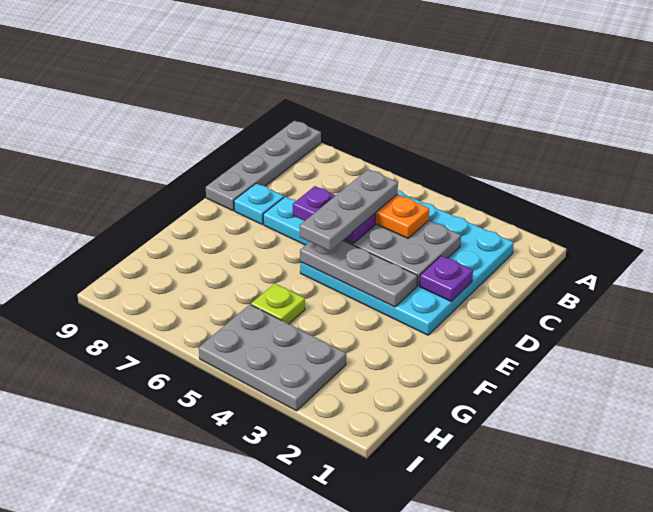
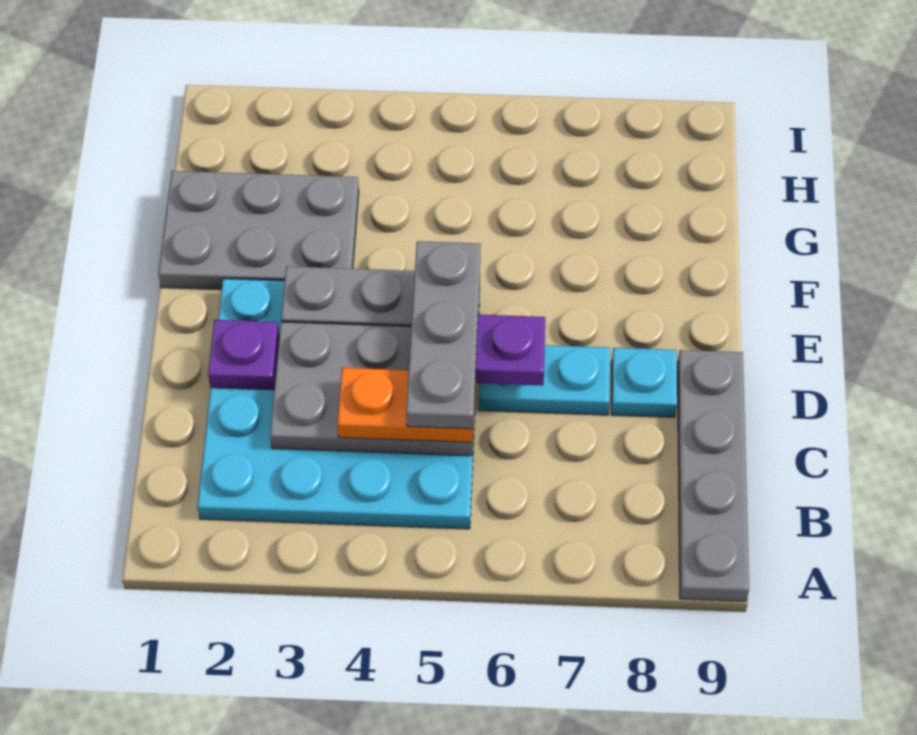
lime 1x1 plate [251,283,305,324] -> none
grey 2x3 plate [199,305,346,411] -> grey 2x3 plate moved to [158,171,359,290]

